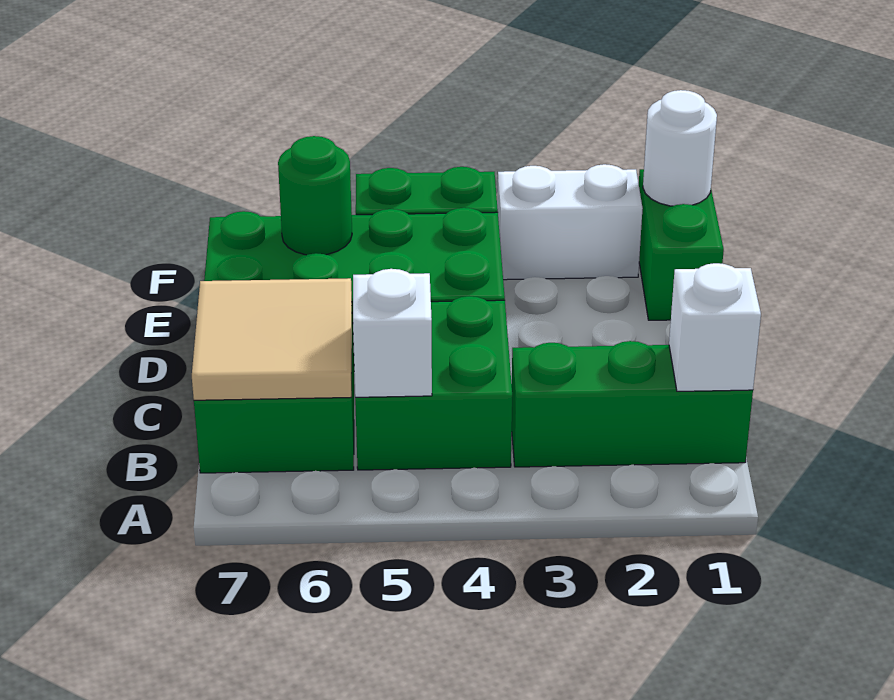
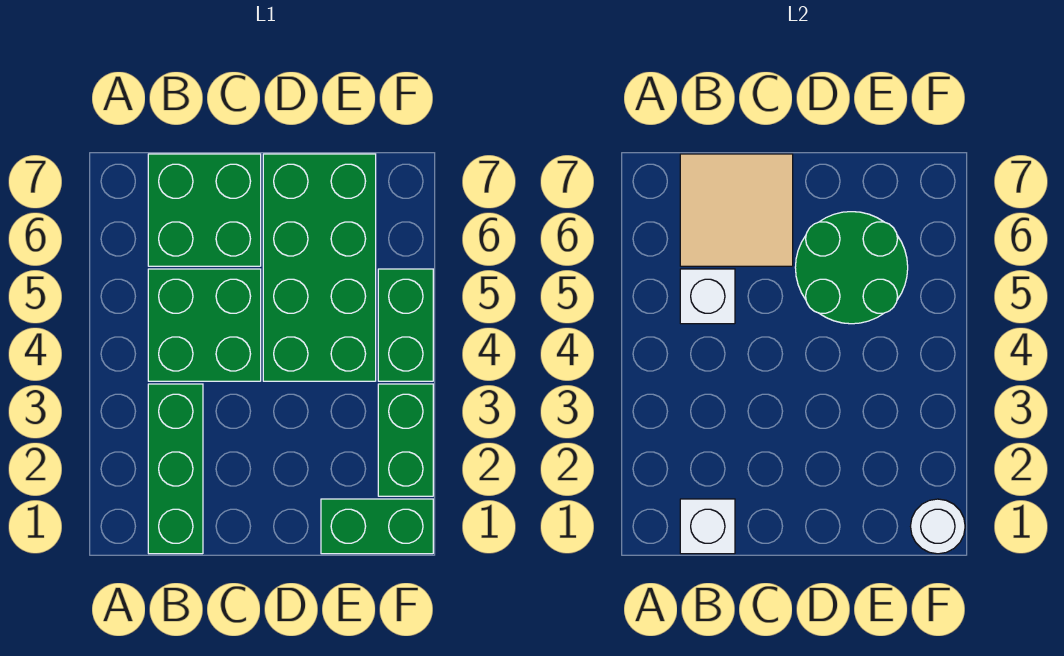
green 1x1 round brick [278,136,352,255] -> green 2x2 round brick [795,212,908,324]
white 1x2 brick [497,164,643,280] -> green 1x2 brick [378,384,433,496]

